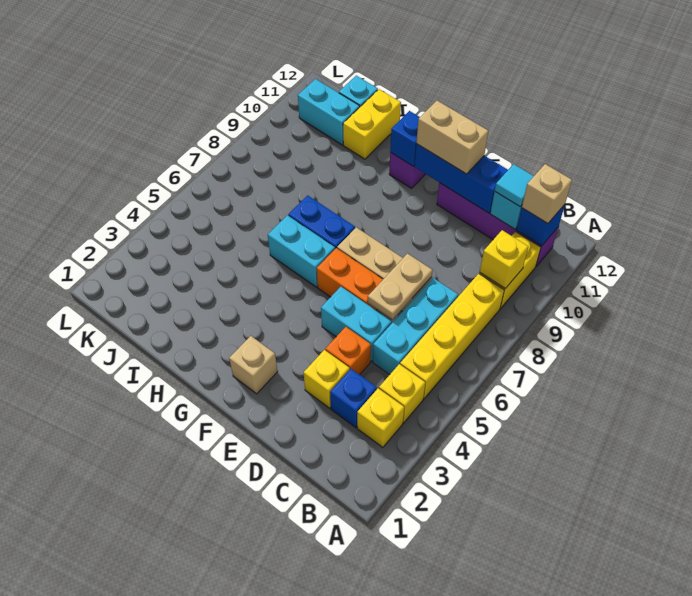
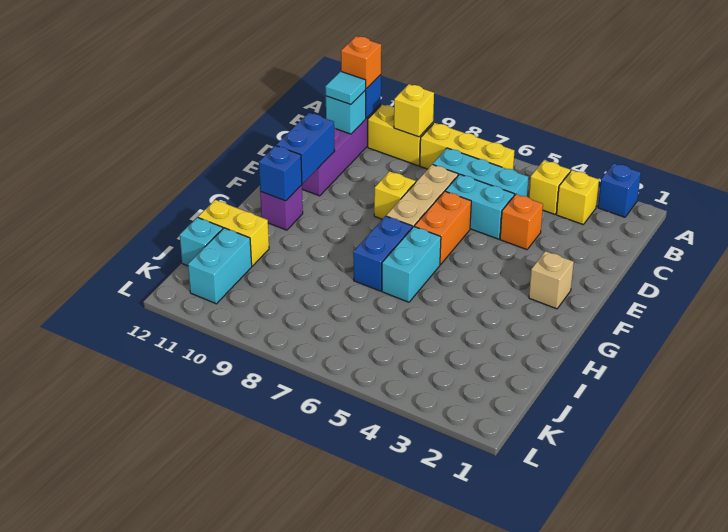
yellow 1x4 brick [400,274,504,399] -> yellow 1x3 brick [420,123,514,169]
tan 1x1 brick [522,164,572,223] -> orange 1x1 brick [341,36,381,89]
blue 1x1 brick [330,369,377,428] -> blue 1x1 brick moved to [598,163,641,217]
yellow 1x1 brick [304,350,350,408] -> yellow 1x1 brick moved to [374,171,416,219]
cyan 1x2 brick [321,287,392,361] -> cyan 1x2 brick turned to [446,174,514,239]
tan 1x2 plate [368,254,432,319] -> none
blue 1x3 brick [415,144,508,213] -> blue 1x2 brick [276,113,335,184]
tan 1x2 brick [416,101,488,174] -> none

